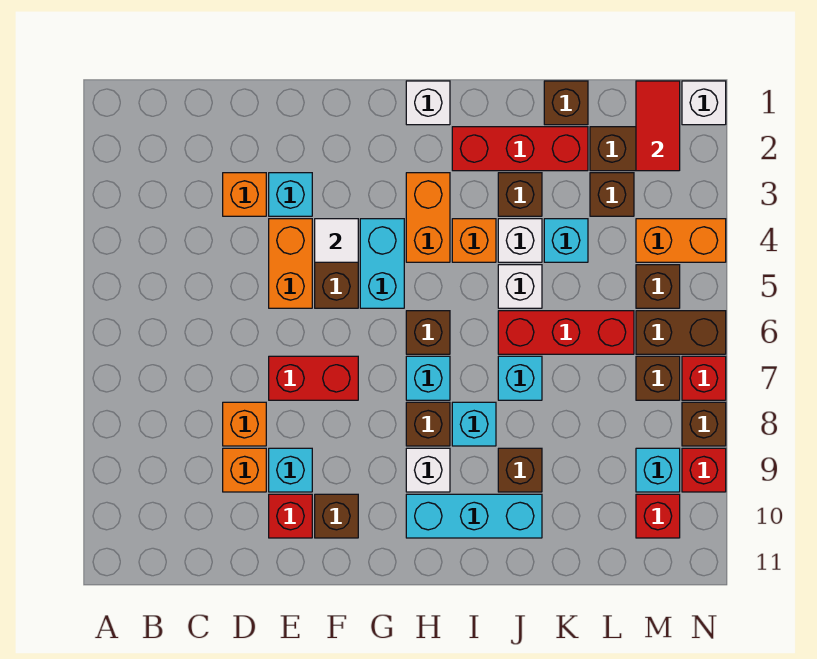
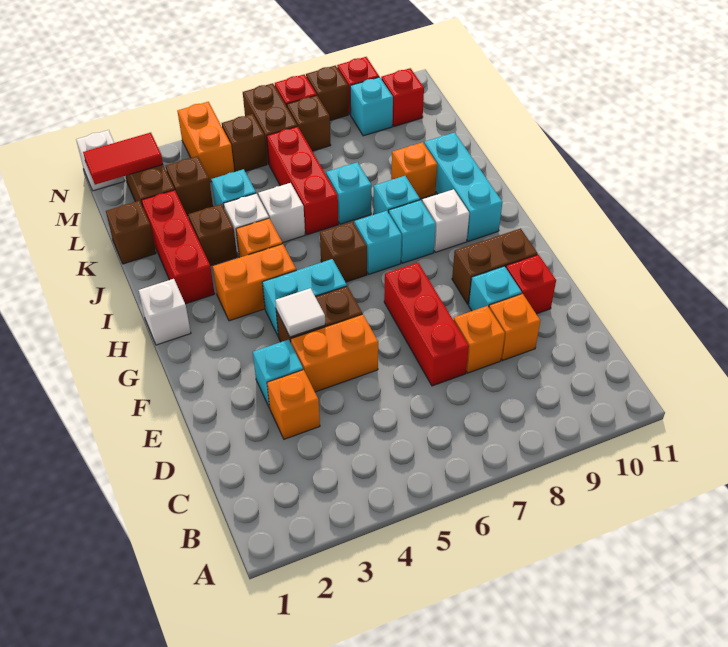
red 1x2 brick [269,356,358,400] -> red 1x3 brick [384,263,469,386]
brown 1x1 brick [315,494,358,538] -> brown 1x2 brick [452,229,538,304]
brown 1x1 brick [406,402,450,446] -> cyan 1x1 brick [389,200,436,263]
brown 1x1 brick [498,448,542,492] -> orange 1x1 brick [391,142,437,199]

